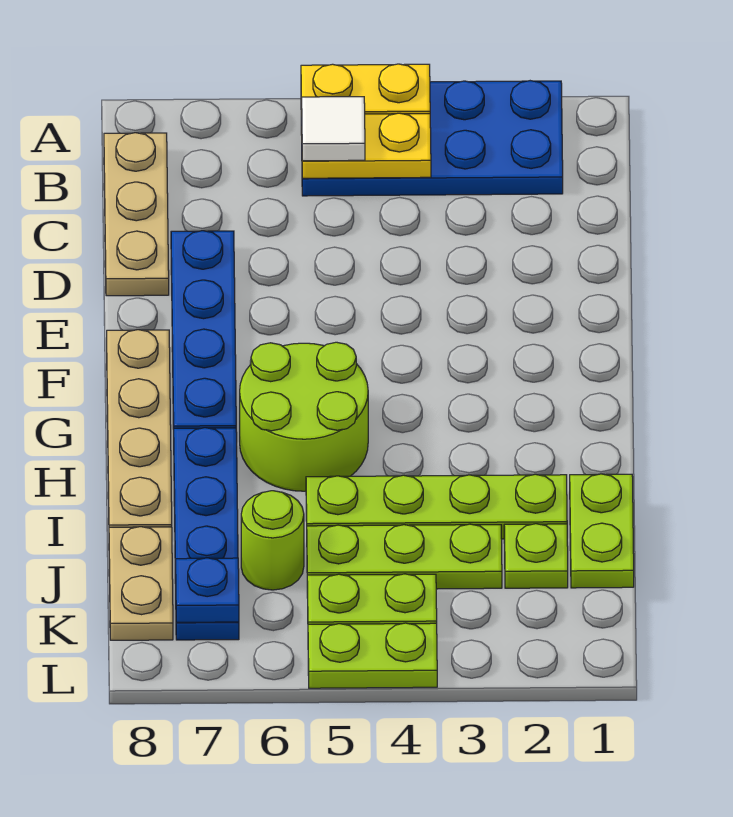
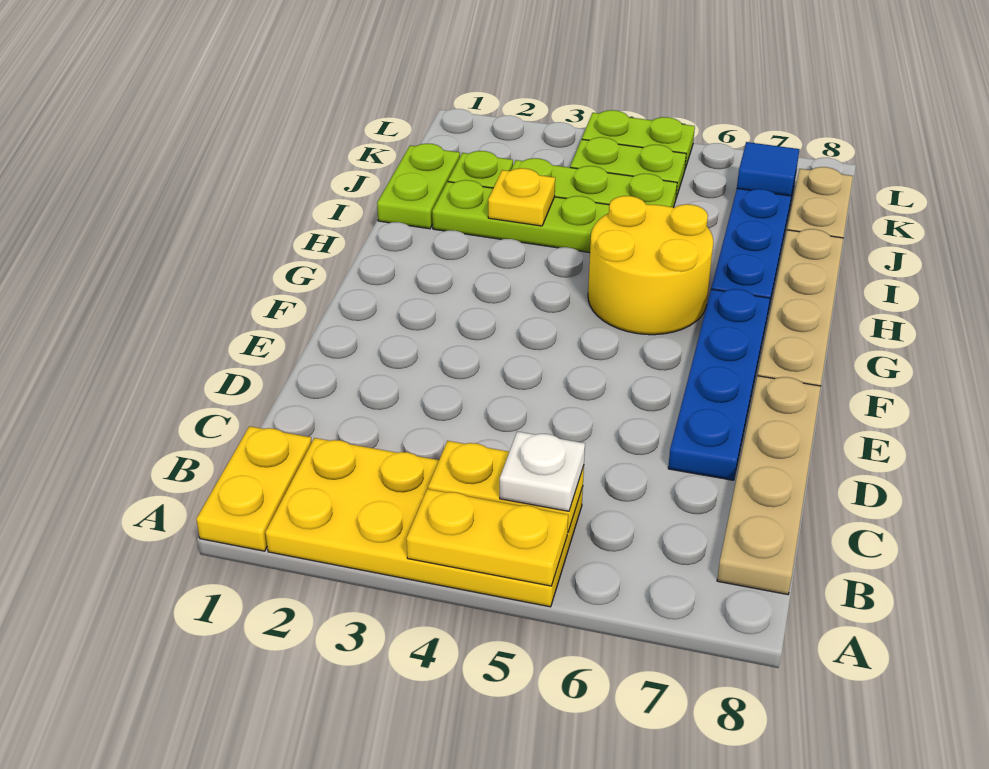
none -> yellow 1x2 plate [196,426,312,551]
blue 2x4 plate [301,81,563,196] -> yellow 2x4 plate [265,438,583,607]
white 1x1 tile [301,97,365,161] -> white 1x1 plate [500,431,585,511]
tan 1x3 plate [104,133,169,296] -> tan 1x4 plate [717,376,821,595]
lime 2x2 round brick [240,342,368,491] -> yellow 2x2 round brick [588,196,713,335]
none -> yellow 1x1 plate [488,168,555,226]
lime 1x1 round brick [241,491,304,590] -> none
blue 1x1 plate [175,558,239,622] -> blue 1x1 tile [737,142,799,196]

